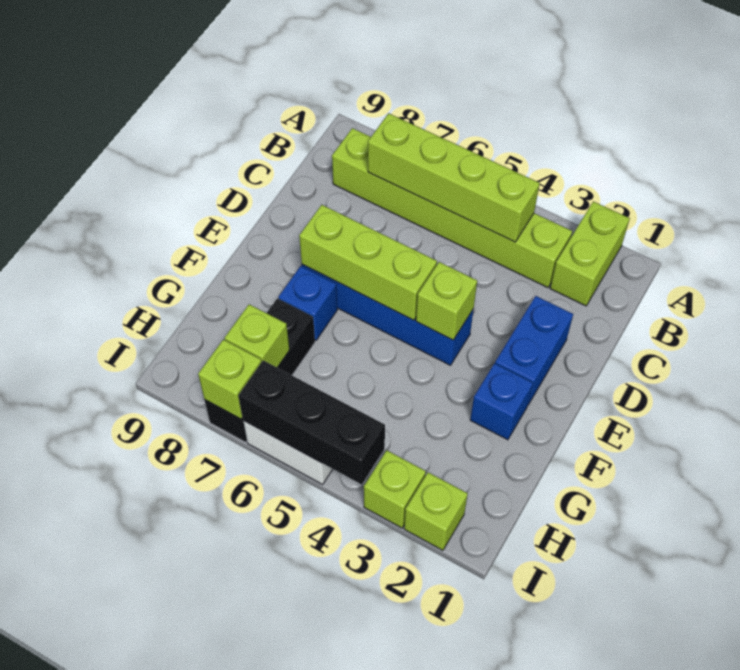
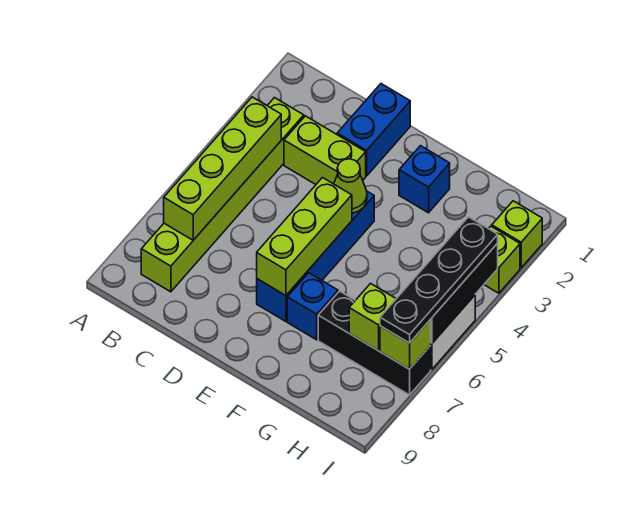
lime 1x2 brick [550,201,630,306] -> lime 1x2 brick moved to [284,116,366,184]
blue 1x2 brick [495,296,573,405] -> blue 1x2 brick turned to [337,84,410,176]
lime 1x1 brick [416,262,477,340] -> lime 1x1 cone [334,159,367,213]
none -> black 1x4 plate [380,217,498,343]

